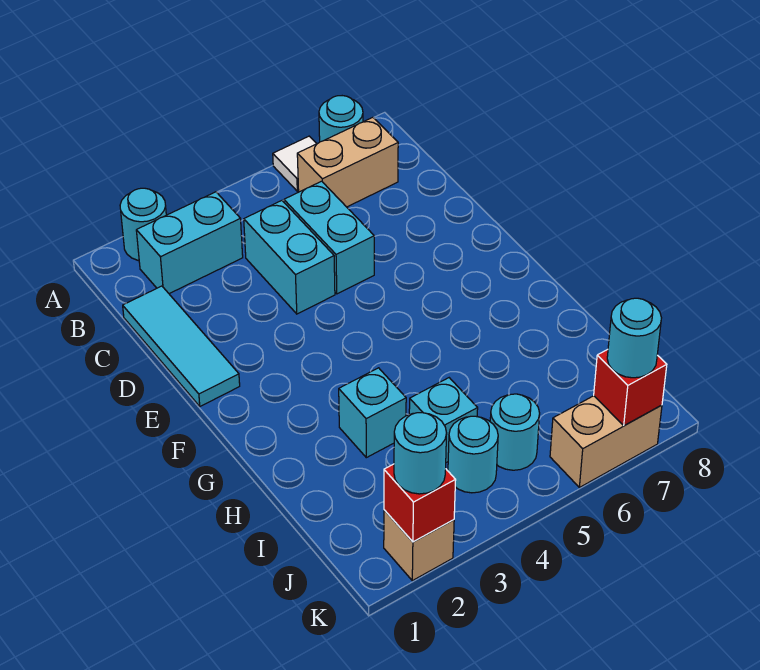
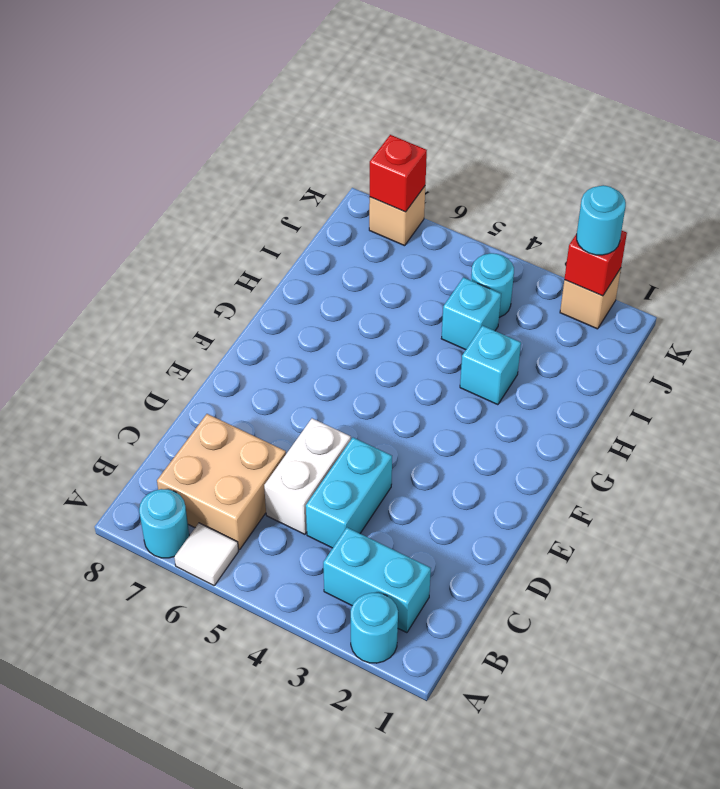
tan 1x2 brick [297,117,398,207] -> tan 2x2 brick [157,414,286,550]
cyan 1x3 tile [123,286,240,406] -> none
cyan 1x2 brick [284,181,374,294] -> white 1x2 brick [264,418,351,534]
cyan 1x1 round brick [490,394,540,470] -> none
tan 1x2 brick [550,396,662,487] -> tan 1x1 brick [369,186,425,246]
cyan 1x1 round brick [607,298,661,378] -> none

